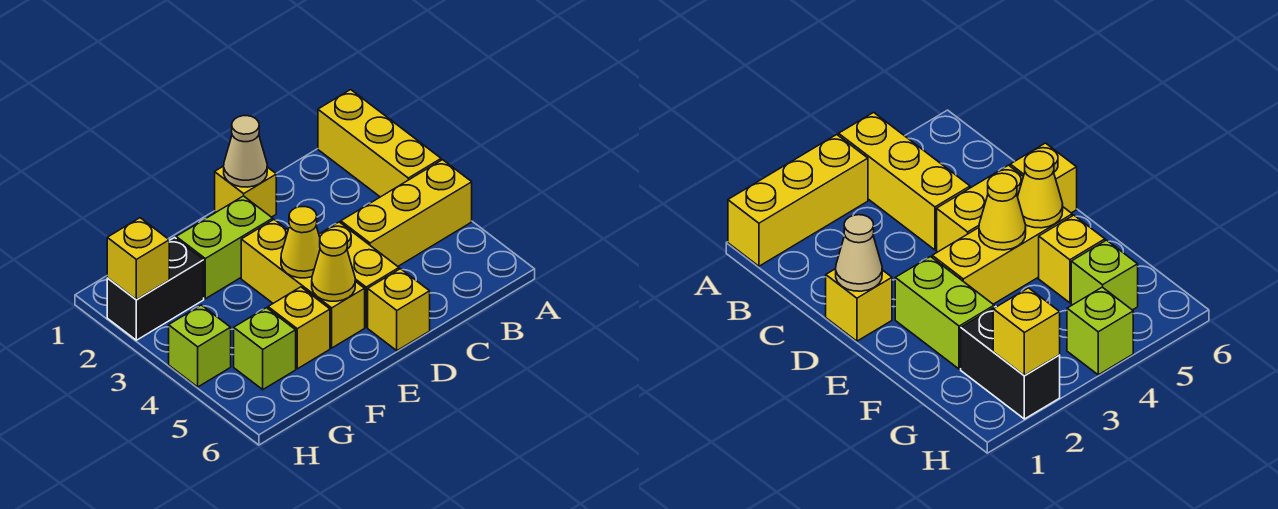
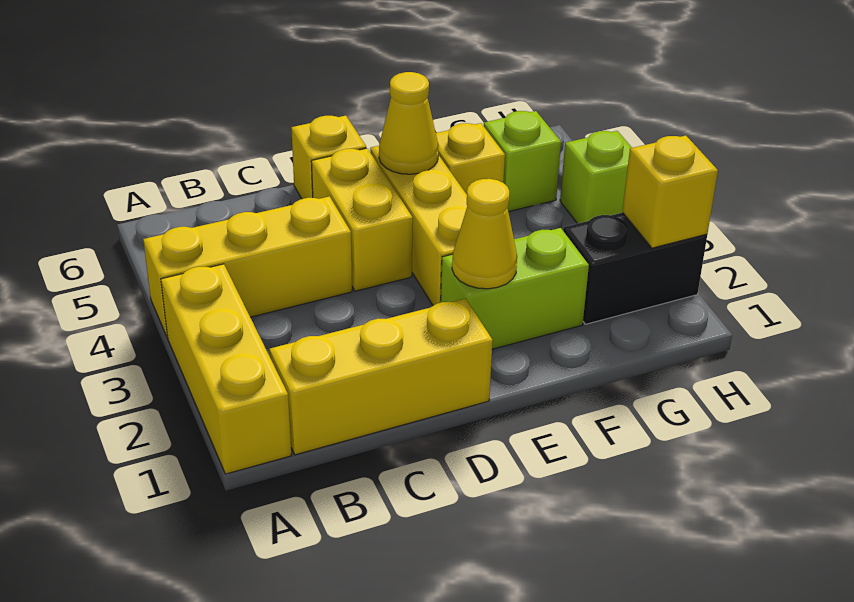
yellow 1x1 brick [215,166,276,217] -> yellow 1x3 brick [269,299,493,455]
tan 1x1 cone [224,116,267,187] -> none
yellow 1x1 cone [281,207,320,278] -> yellow 1x1 cone moved to [452,179,517,289]

